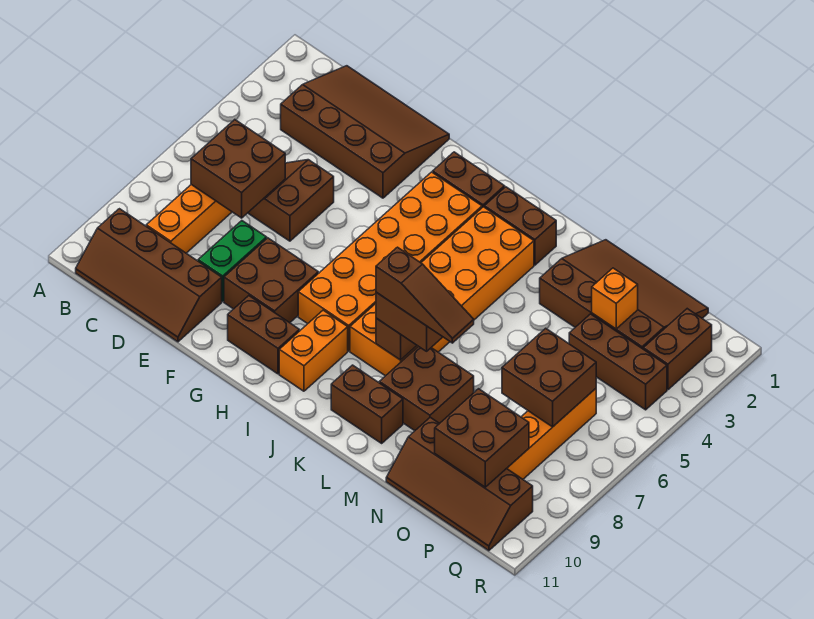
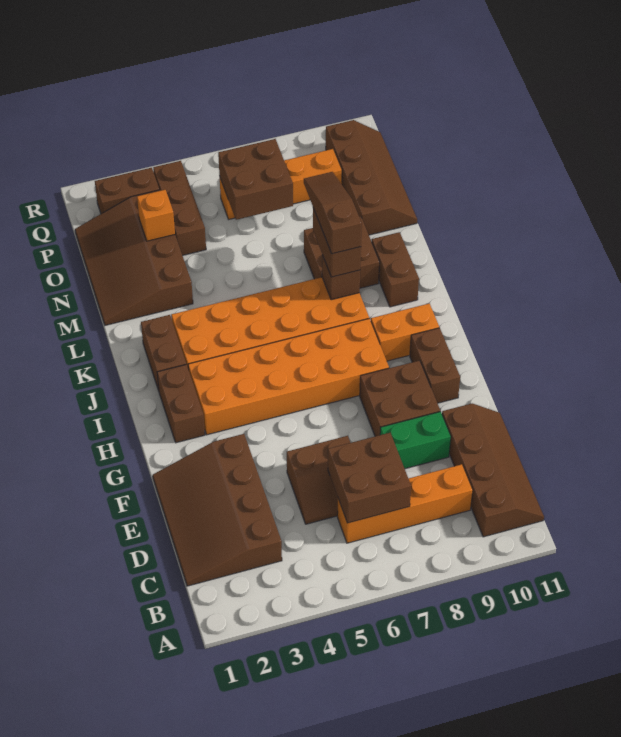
brown 2x2 brick [435,389,529,487] -> none

